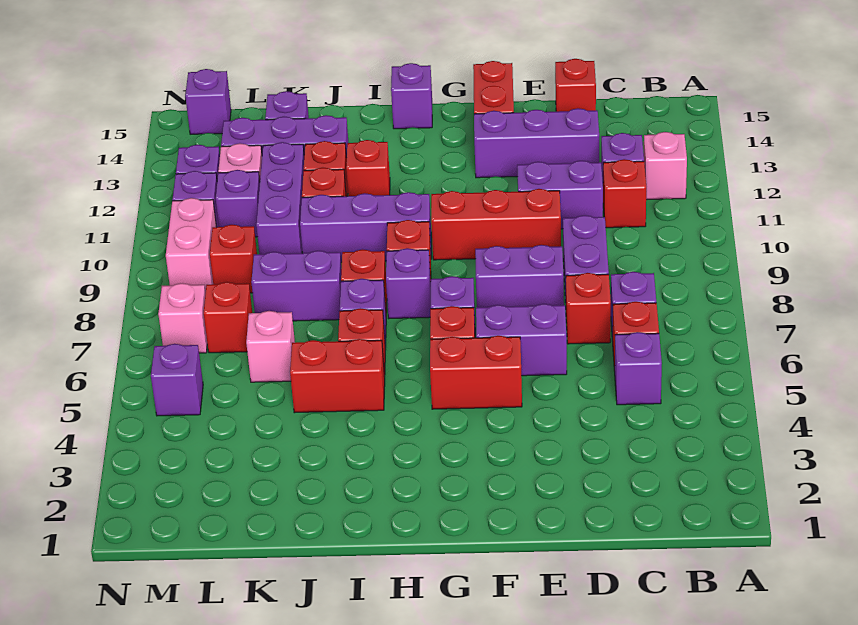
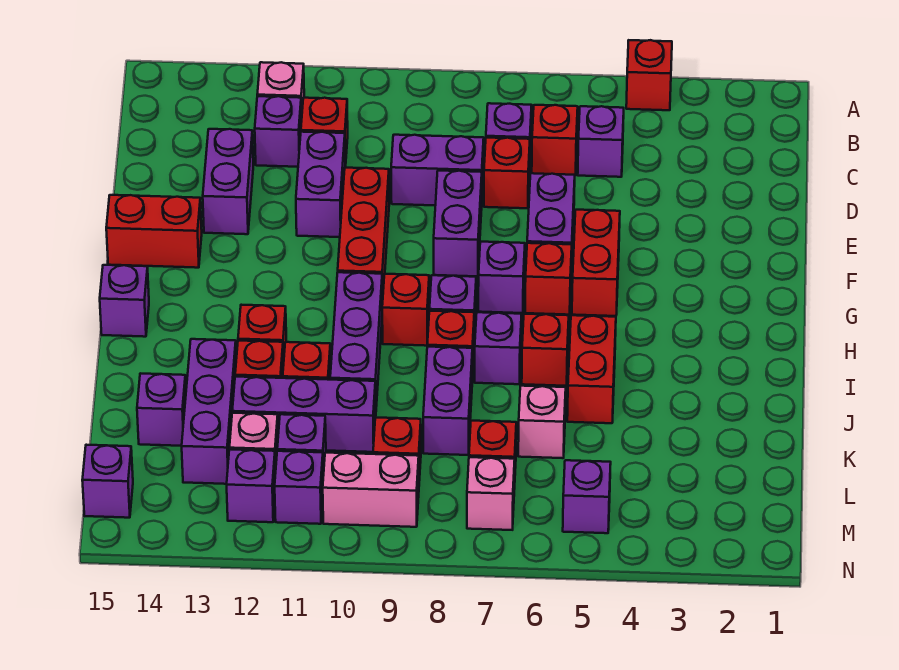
purple 1x3 brick [474,108,599,178] -> purple 1x2 brick [203,129,253,234]
red 1x1 brick [555,59,596,112] -> red 1x1 brick moved to [626,40,672,110]

